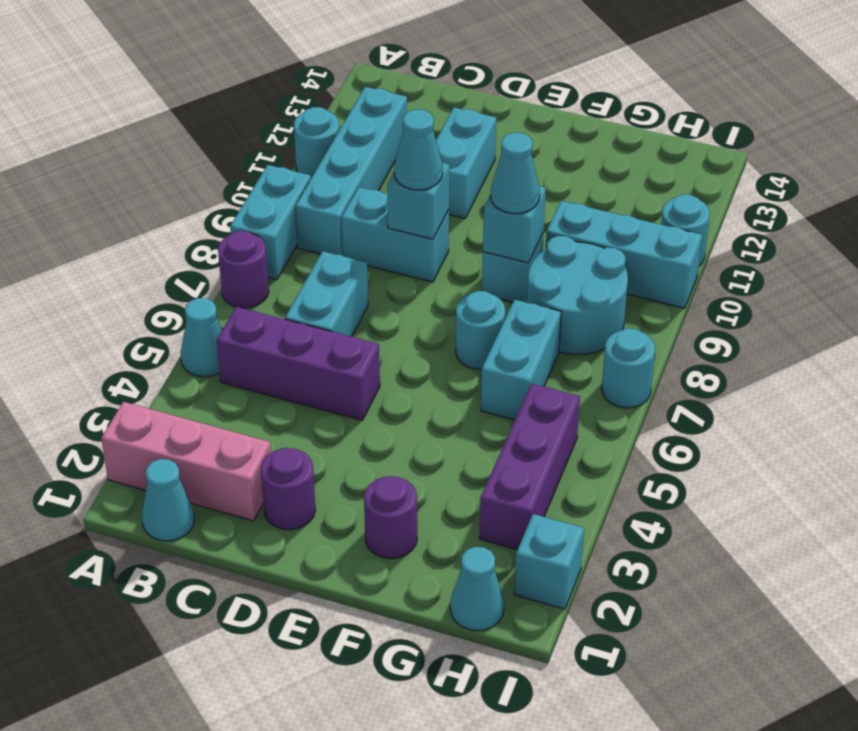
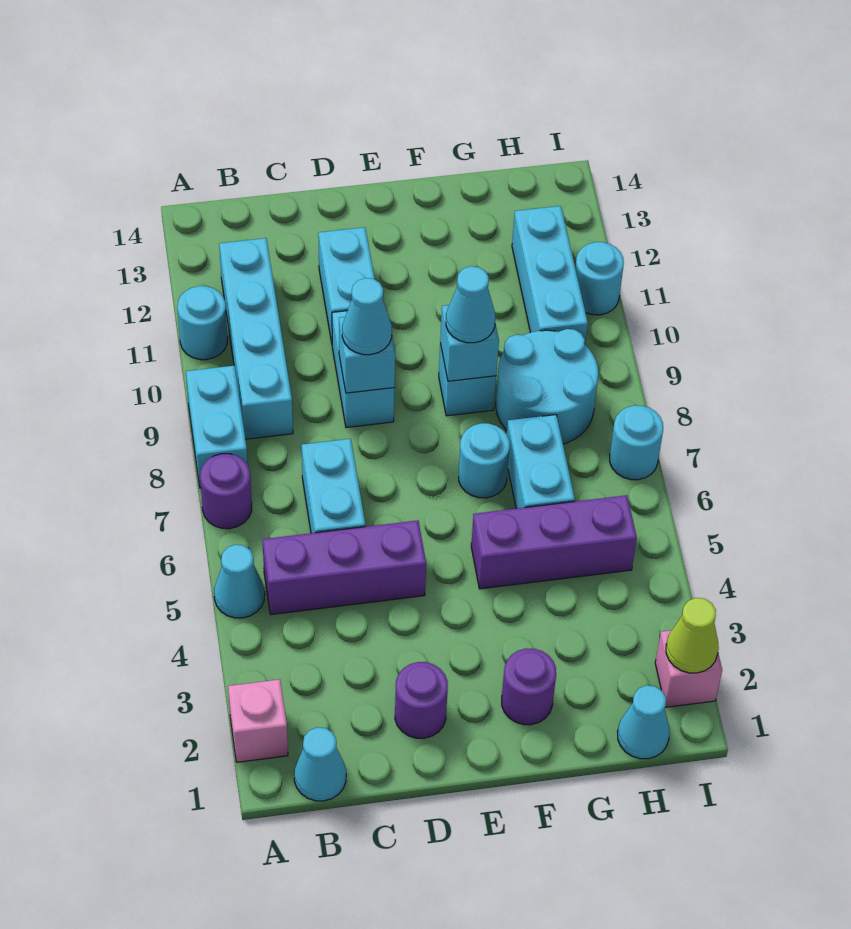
pink 1x3 brick [101,402,271,521] -> pink 1x1 brick [228,679,288,762]
cyan 1x2 brick [341,187,449,282] -> cyan 1x2 brick turned to [332,311,395,428]
cyan 1x3 brick [546,201,702,308] -> cyan 1x3 brick turned to [512,206,588,344]
purple 1x3 brick [479,384,580,550] -> purple 1x3 brick turned to [471,495,637,589]
cyan 1x1 brick [514,514,584,609] -> pink 1x1 brick [655,630,722,707]
none -> lime 1x1 cone [666,598,719,673]

